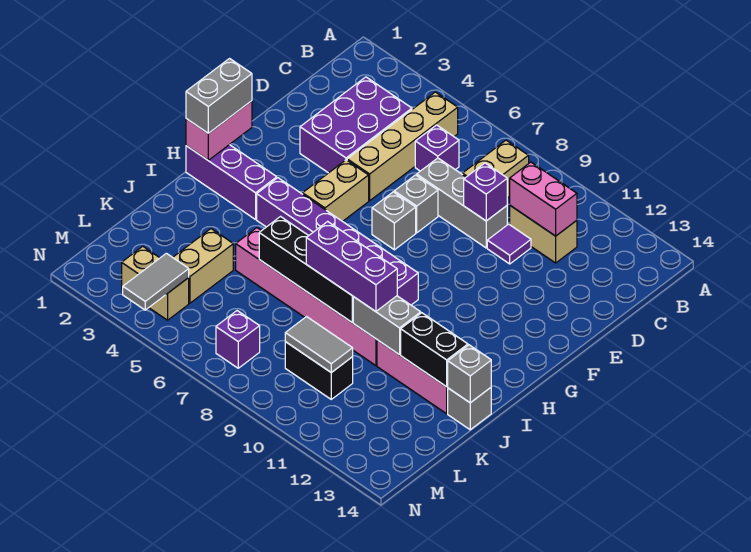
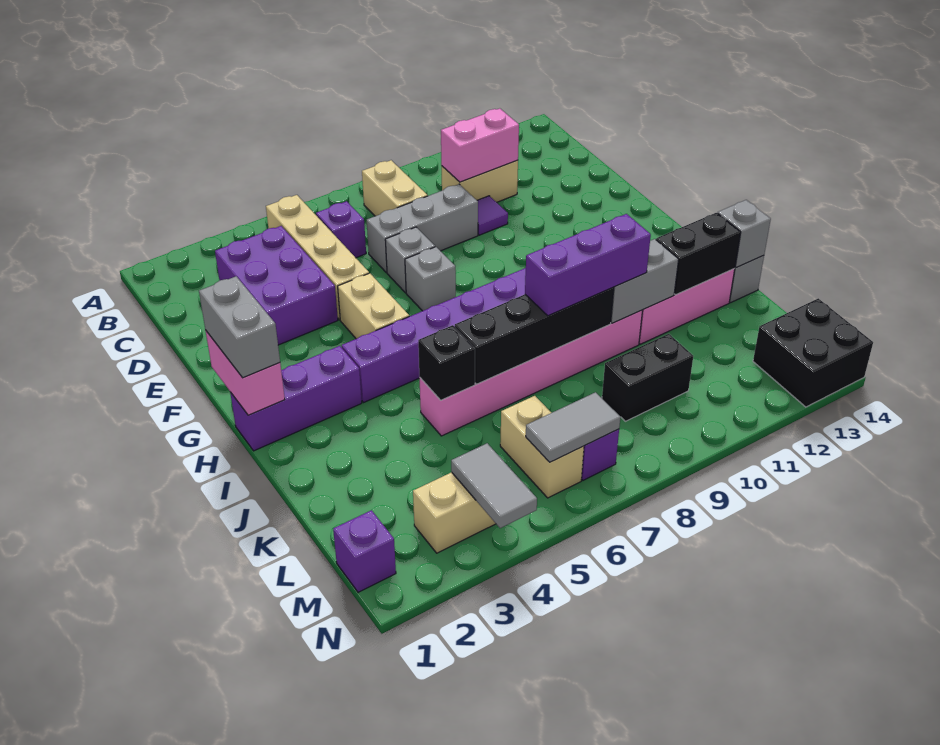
purple 1x1 brick [464,163,507,221] -> purple 1x1 brick moved to [333,510,396,592]
none -> black 1x1 brick [418,325,475,400]
tan 1x2 brick [173,229,233,303] -> tan 1x2 brick moved to [500,396,584,498]
grey 1x2 tile [285,317,353,373] -> grey 1x2 tile moved to [526,392,620,462]
none -> black 2x2 brick [753,298,873,407]

